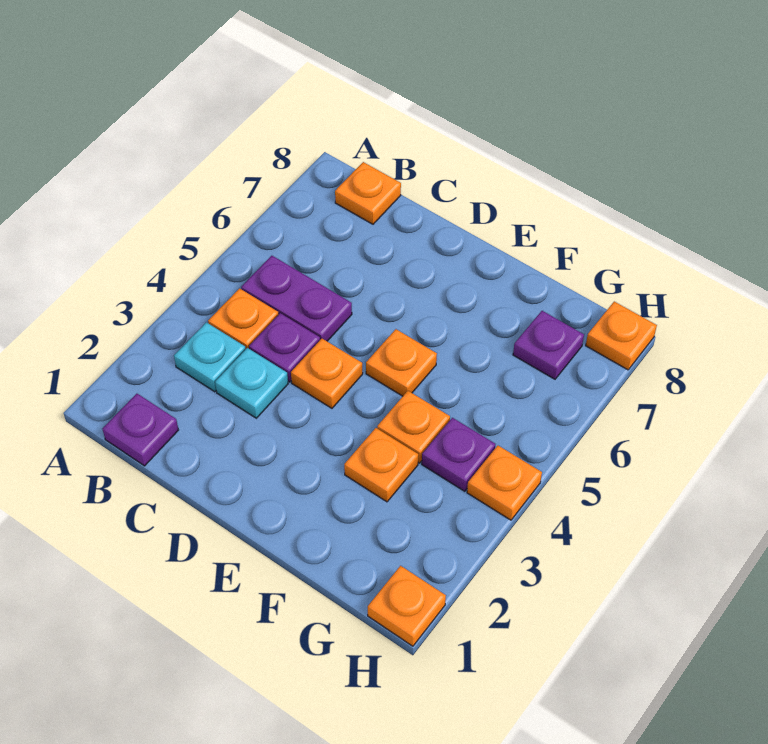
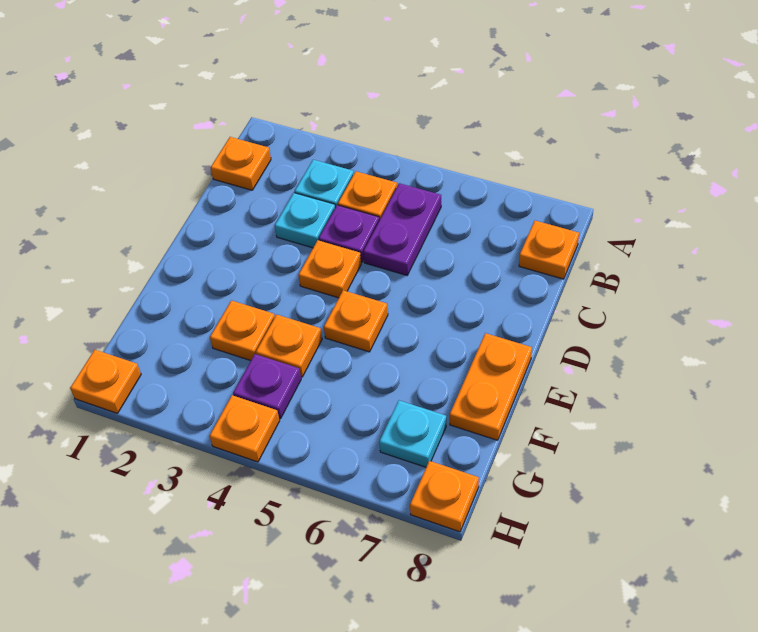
purple 1x1 plate [102,394,178,466] -> orange 1x1 plate [211,137,271,190]
none -> orange 1x2 plate [450,333,532,440]
purple 1x1 plate [513,311,584,379] -> cyan 1x1 plate [379,401,446,467]

